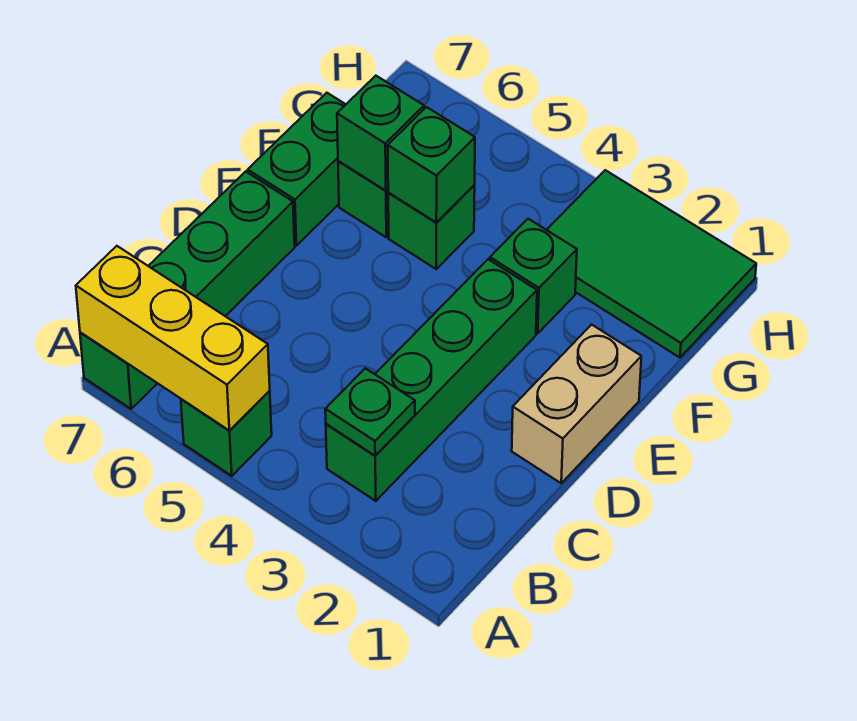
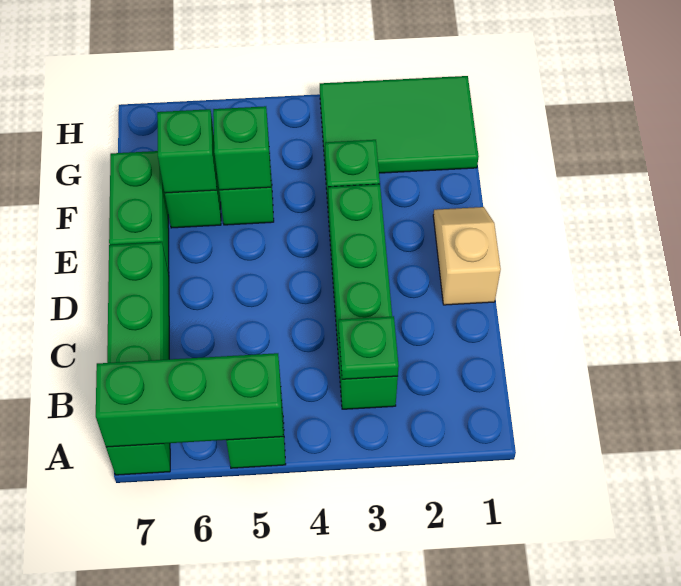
yellow 1x3 brick [76,246,270,430] -> green 1x3 brick [96,353,283,447]
tan 1x2 brick [512,325,641,483] -> tan 1x2 slope [433,207,501,305]

